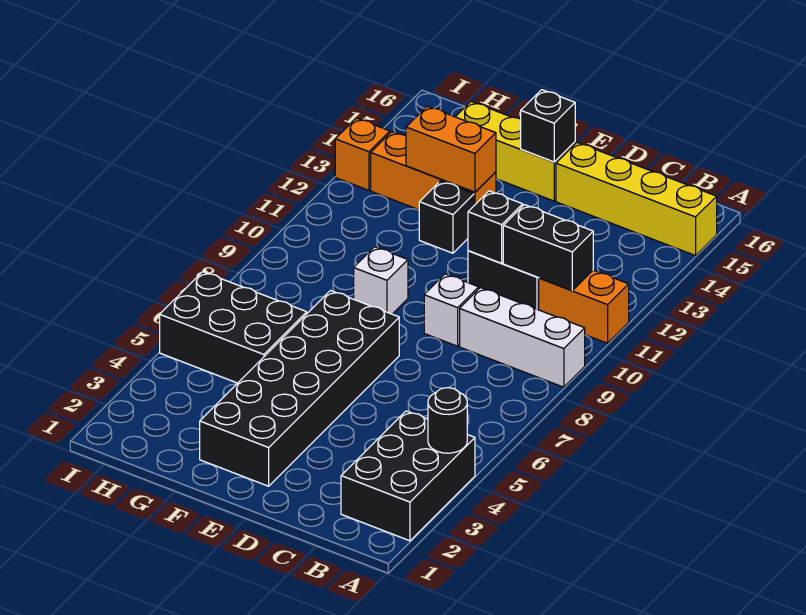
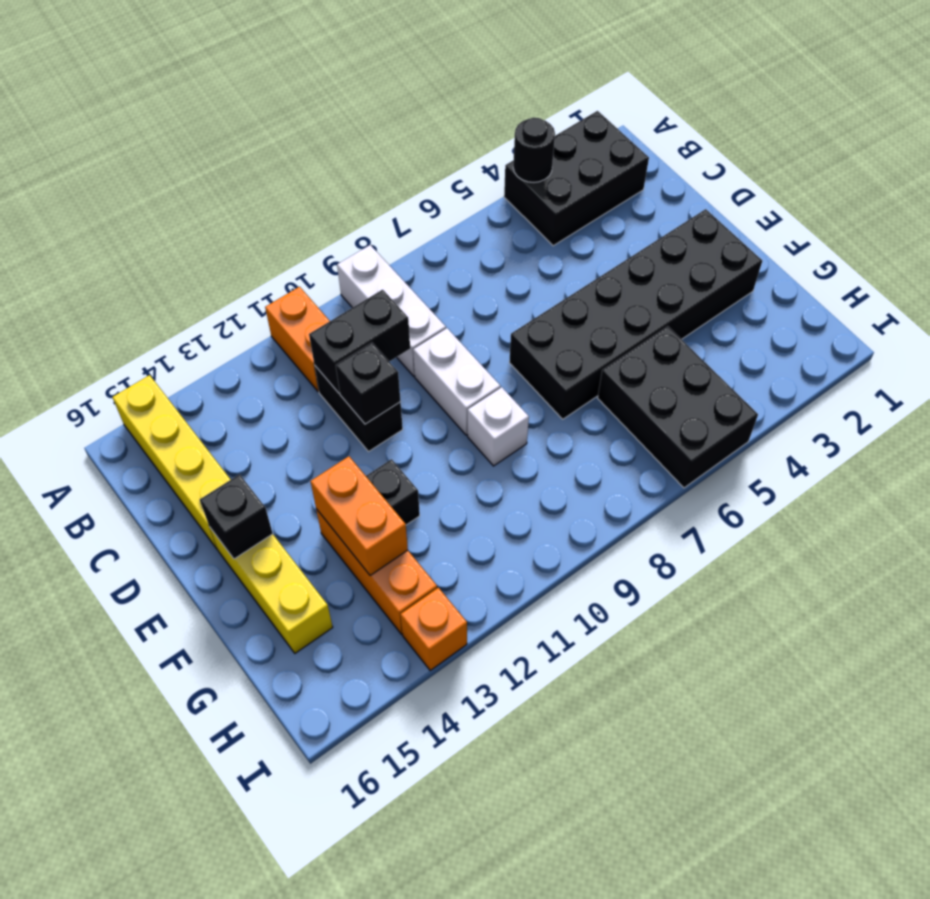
black 1x2 brick [503,205,593,291] -> black 1x2 brick turned to [309,290,410,393]
white 1x1 brick [424,274,479,346] -> white 1x2 brick [413,328,500,435]

